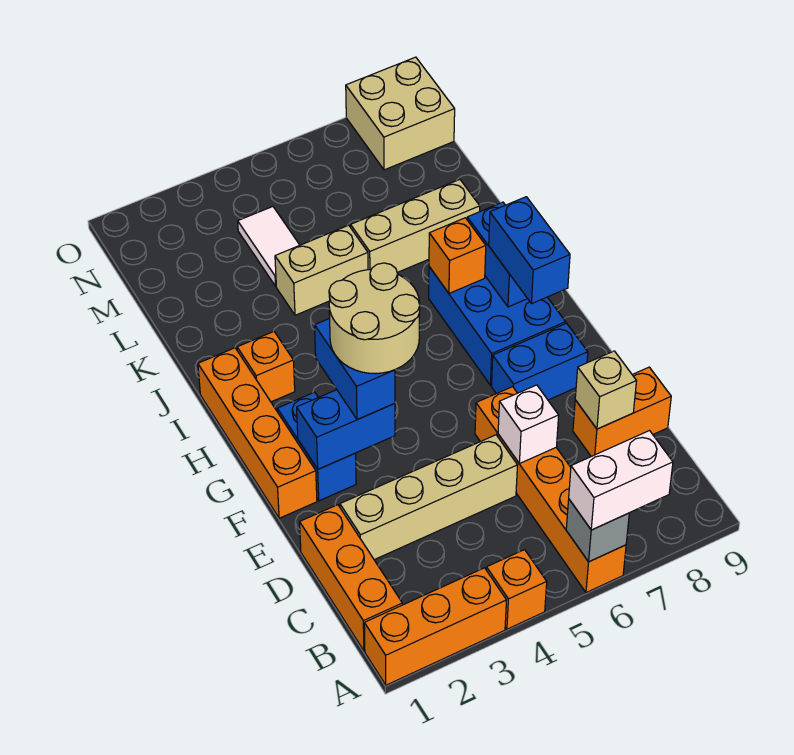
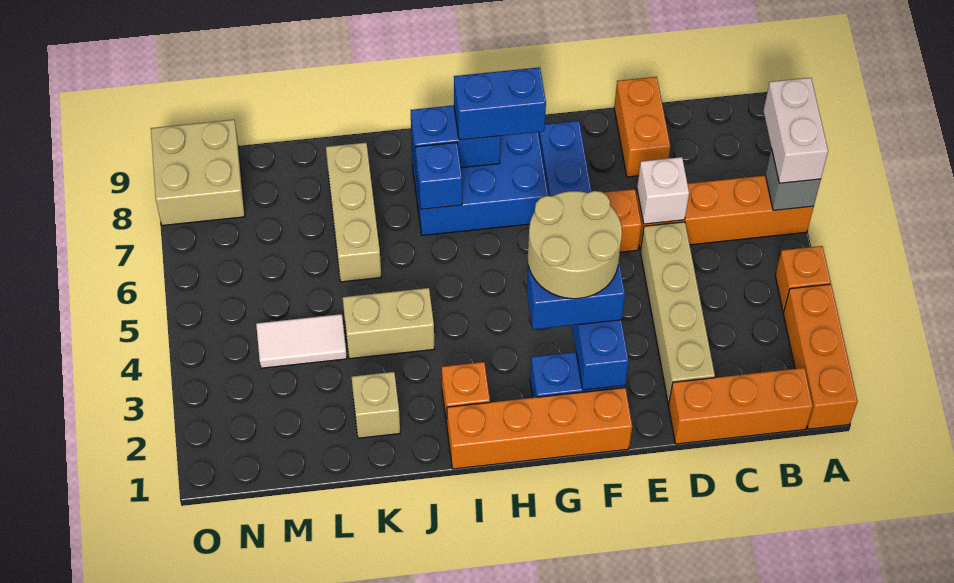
tan 1x1 brick [575,351,636,429] -> tan 1x1 brick moved to [352,372,400,438]
orange 1x1 brick [429,218,486,293] -> blue 1x1 brick [415,142,462,209]
tan 1x2 brick [275,225,368,315] -> tan 1x2 brick turned to [343,288,434,359]

